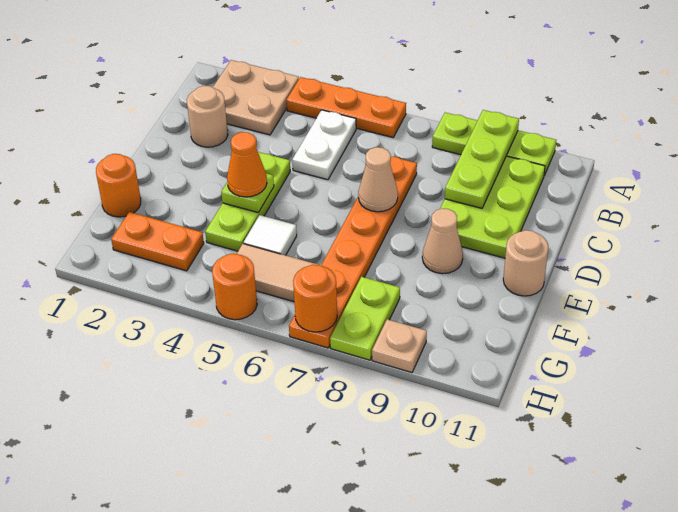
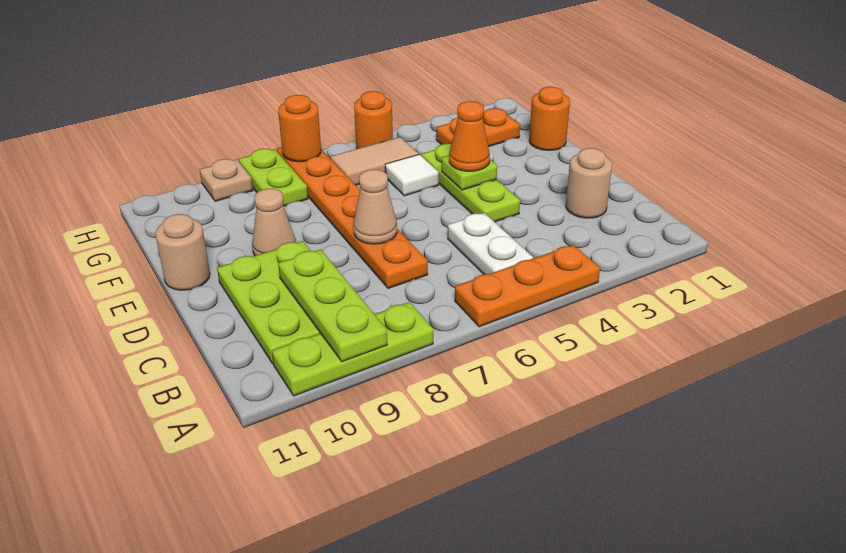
tan 2x2 plate [213,60,299,135] -> none

